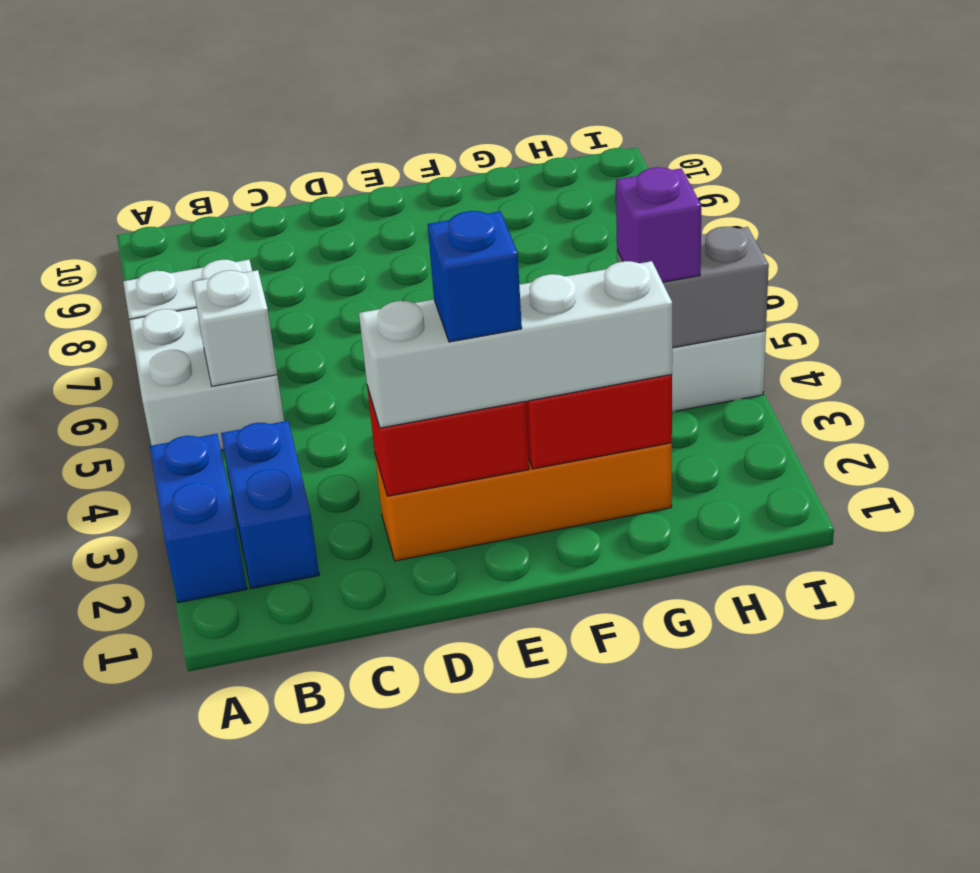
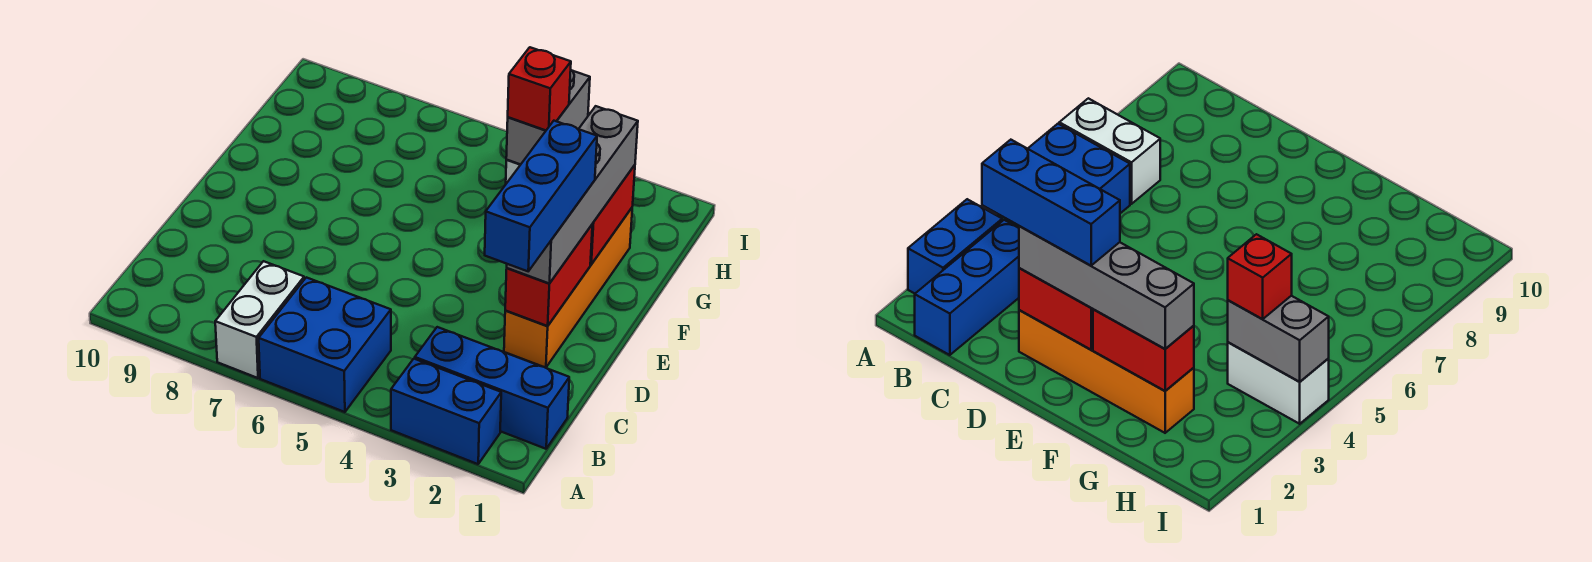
white 2x2 brick [129,308,284,450] -> blue 2x2 brick [259,277,391,412]
blue 1x2 brick [221,421,319,589] -> blue 1x3 brick [415,327,569,449]
white 1x1 brick [192,270,277,386] -> none
white 1x4 brick [359,261,672,428] -> grey 1x4 brick [507,106,638,283]
blue 1x1 brick [428,211,522,342] -> blue 1x3 brick [485,121,597,271]
purple 1x1 brick [616,167,701,282] -> red 1x1 brick [508,47,571,130]

